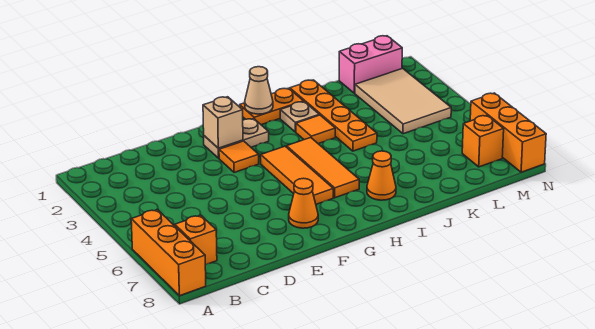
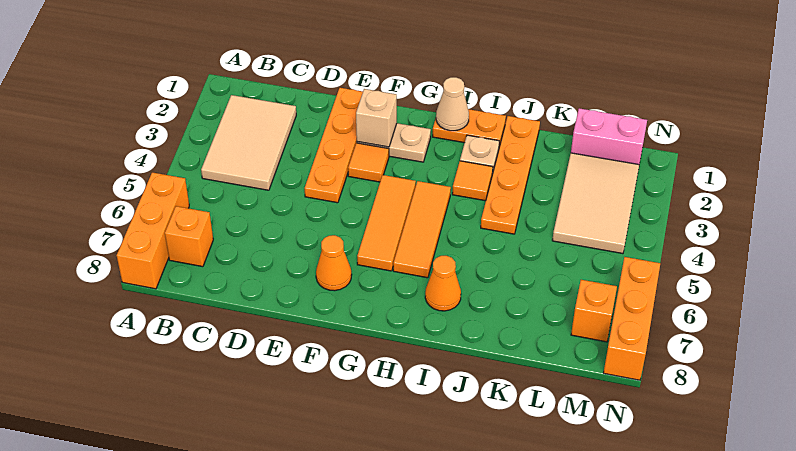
none -> tan 2x3 tile [201,95,296,190]
none -> orange 1x4 plate [305,88,363,203]

